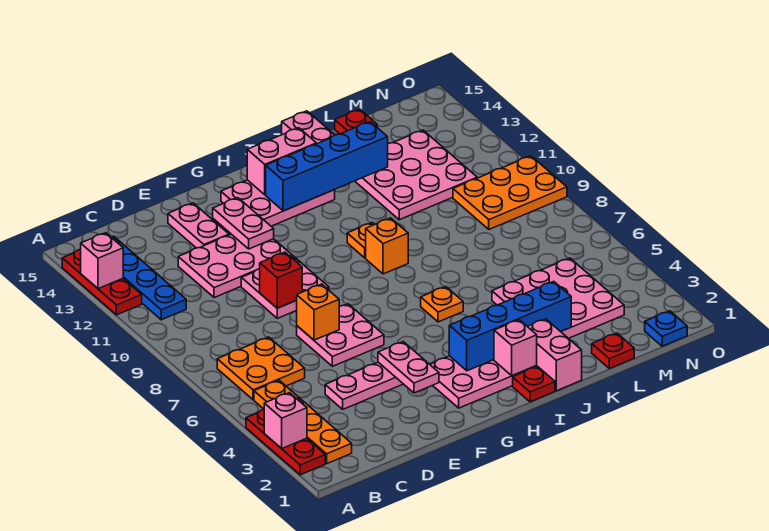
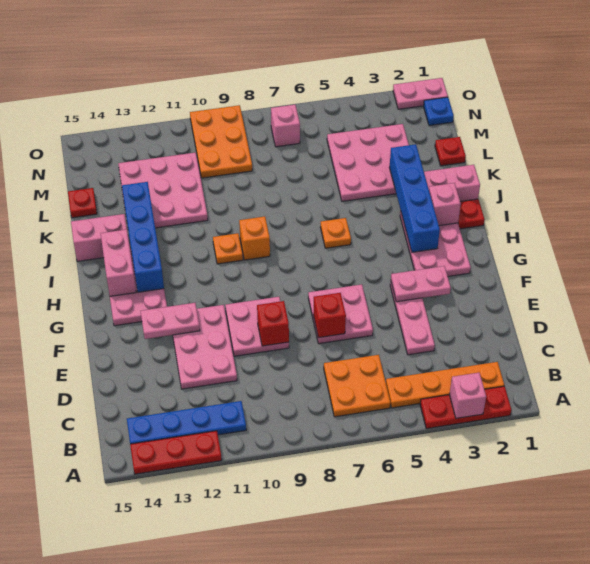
pink 1x1 brick [81,233,123,289] -> pink 1x1 brick moved to [271,105,300,147]
orange 1x1 brick [296,284,339,340] -> red 1x1 brick [313,293,346,338]
pink 1x2 plate [168,203,229,248] -> pink 1x2 plate moved to [393,78,448,109]

